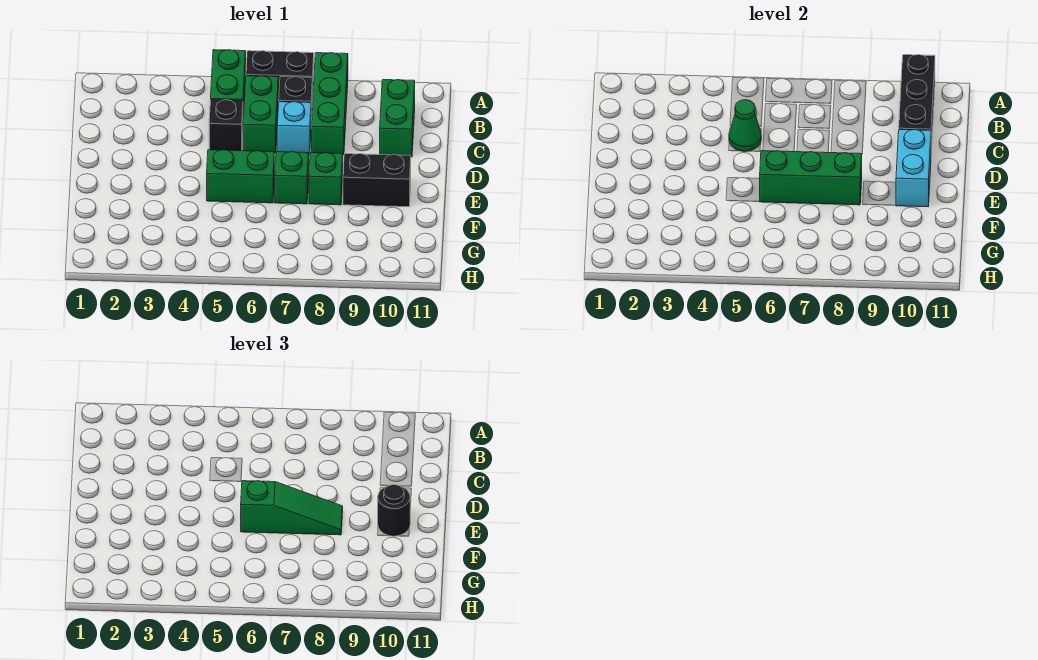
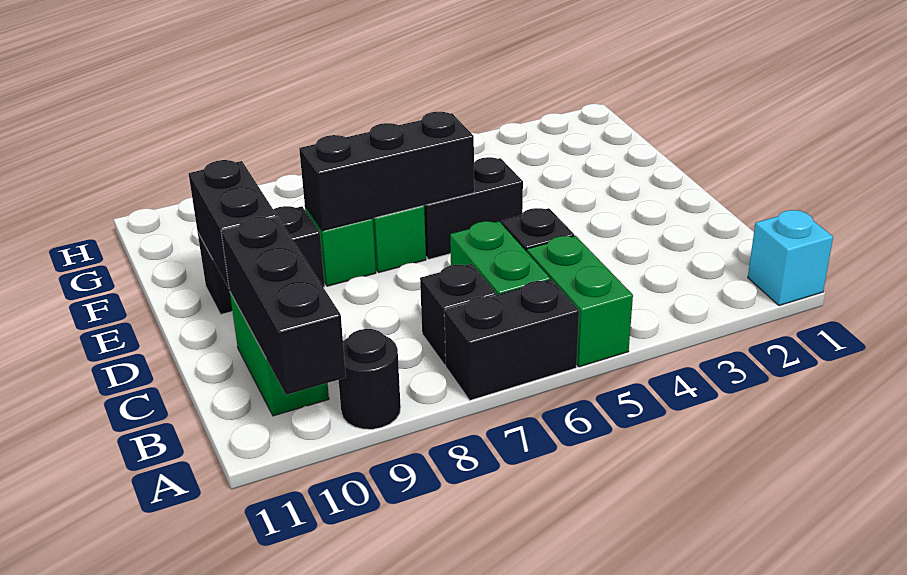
green 1x3 brick [311,53,348,155] -> none
green 1x1 cone [729,100,761,152] -> none
cyan 1x1 brick [277,102,311,154] -> cyan 1x1 brick moved to [748,210,833,306]
cyan 1x2 brick [896,130,931,207] -> black 1x2 brick [189,160,277,289]
green 1x2 brick [207,150,274,203] -> black 1x2 brick [424,157,523,259]
green 1x3 brick [759,151,862,205] -> black 1x3 brick [299,112,474,231]
green 1x3 slope [241,481,343,535] -> none
black 1x1 round brick [378,485,410,536] -> black 1x1 round brick moved to [339,329,401,429]

